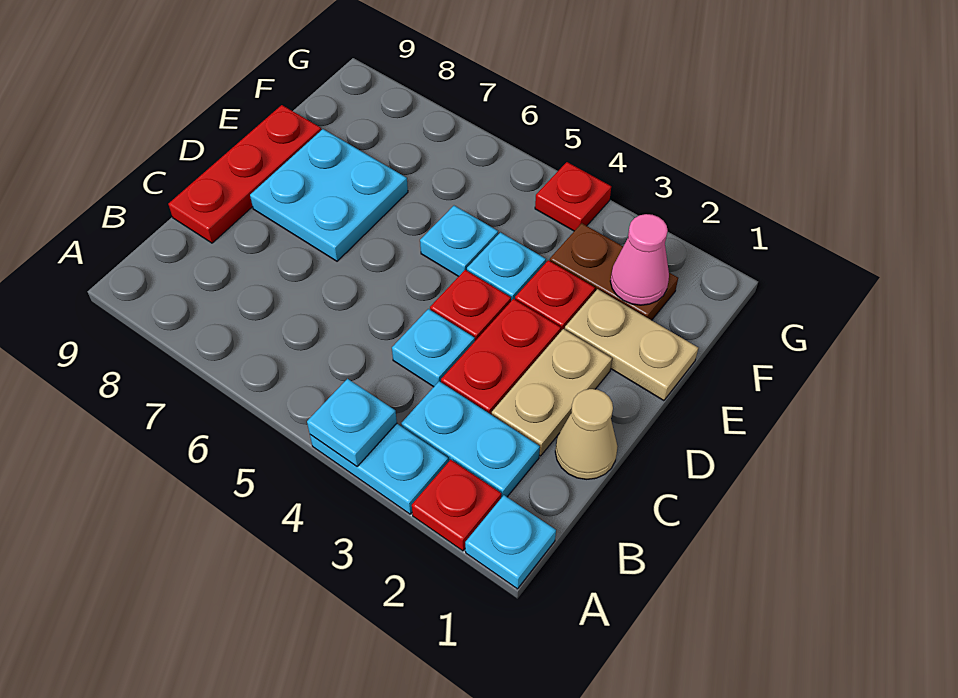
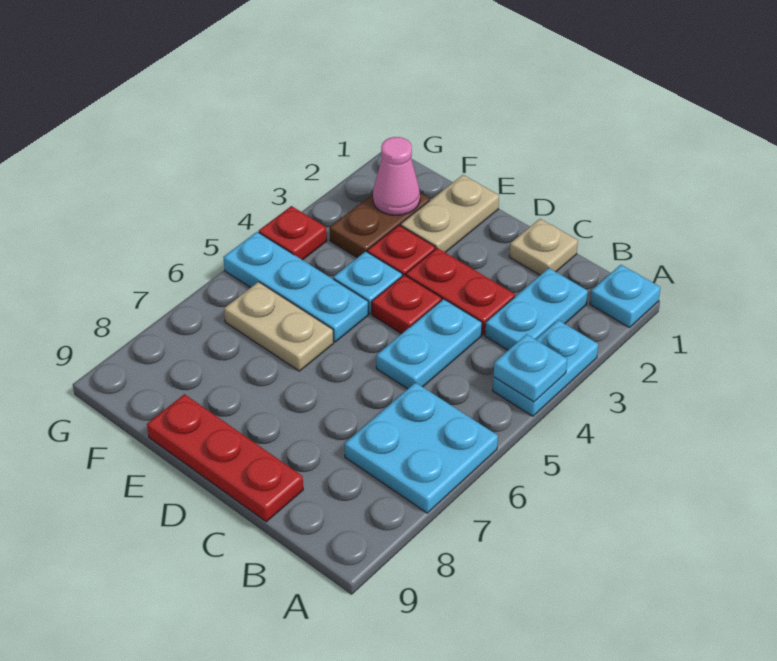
red 1x1 plate [412,460,501,551] -> none
tan 1x1 cone [555,389,618,479] -> tan 1x1 plate [509,219,578,275]
tan 1x2 plate [492,329,612,456] -> tan 1x2 plate moved to [224,282,334,371]
cyan 1x1 plate [392,309,475,387] -> cyan 1x2 plate [376,299,482,389]
cyan 2x2 plate [250,129,408,261] -> cyan 2x2 plate moved to [345,383,498,513]
cyan 1x1 plate [420,206,498,276] -> cyan 1x3 plate [223,232,368,342]

